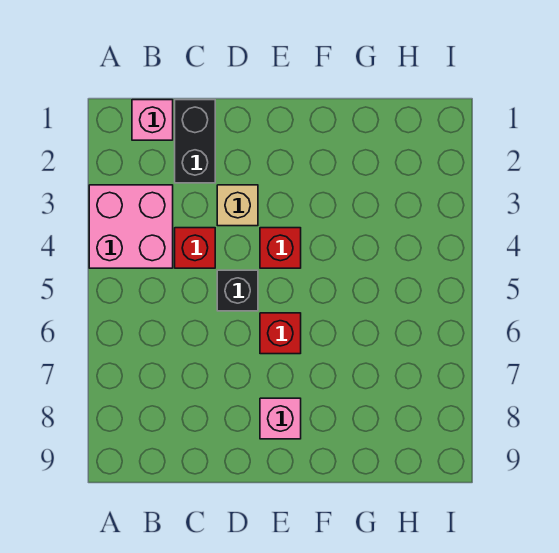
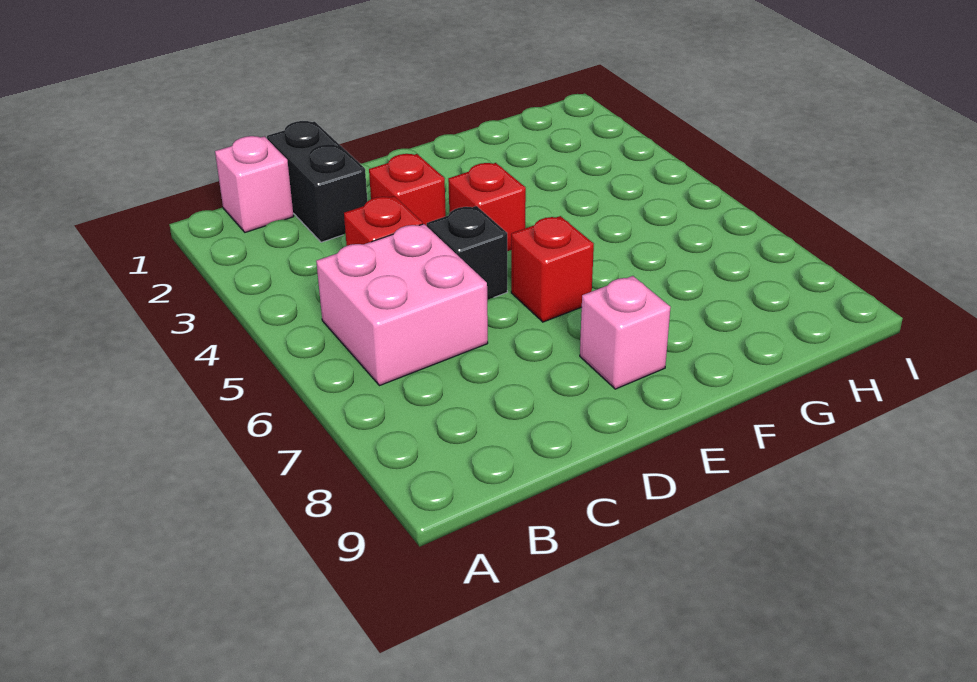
pink 2x2 brick [89,185,173,268] -> pink 2x2 brick moved to [316,224,488,386]
tan 1x1 brick [217,185,258,226] -> red 1x1 brick [369,154,446,226]

